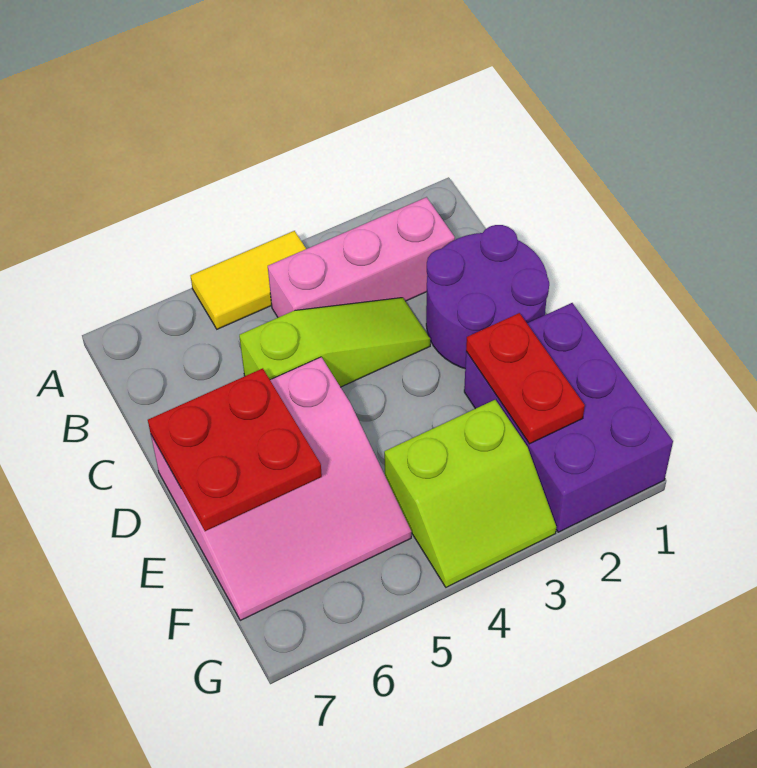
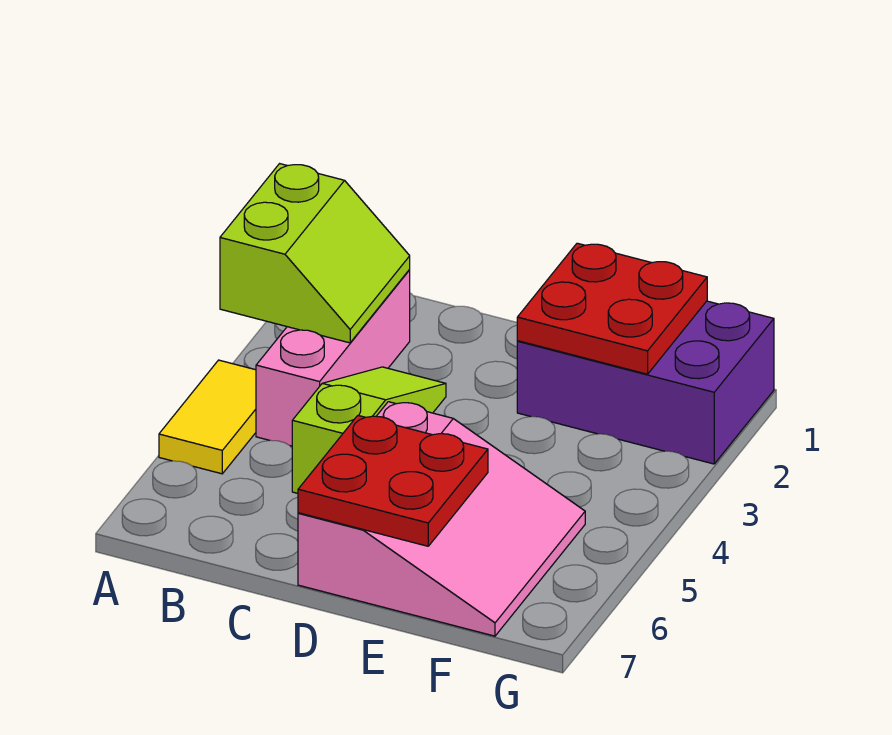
purple 2x2 round brick [426,225,549,368] -> none
red 1x2 plate [466,313,585,444] -> red 2x2 plate [517,243,707,374]
lime 2x2 slope [384,400,556,587] -> lime 2x2 slope moved to [220,164,410,343]

